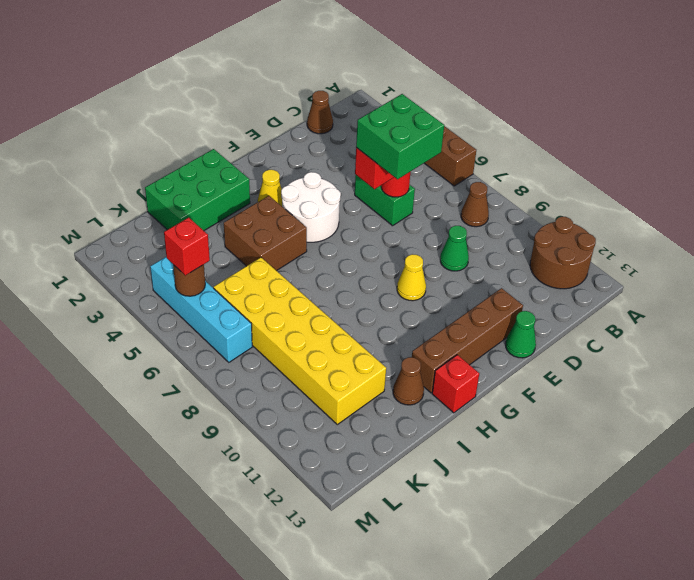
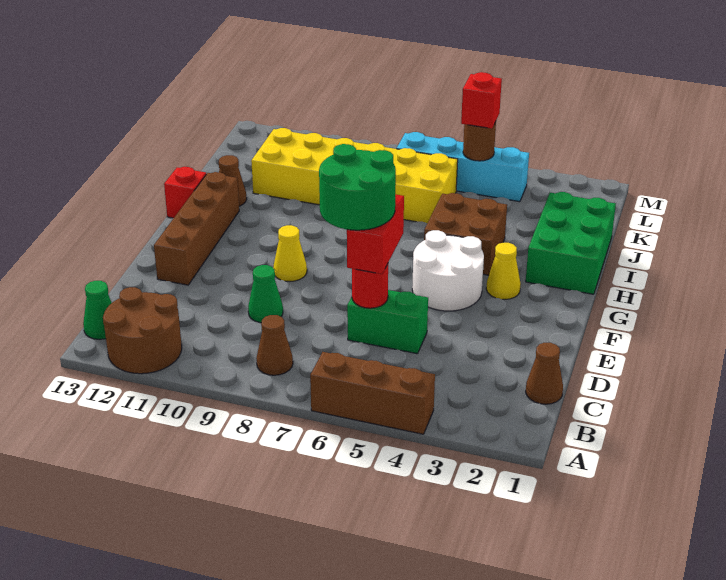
green 2x2 brick [356,94,444,179] -> green 2x2 round brick [319,144,396,230]
green 1x1 cone [506,311,536,358] -> green 1x1 cone moved to [83,281,112,339]

